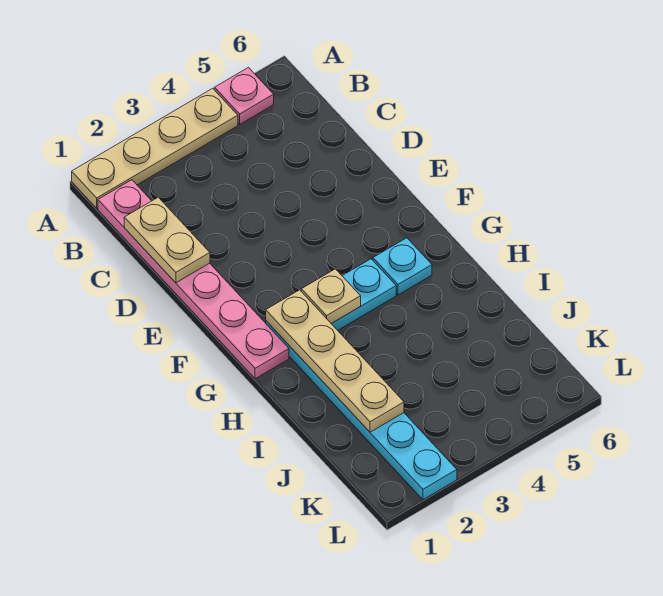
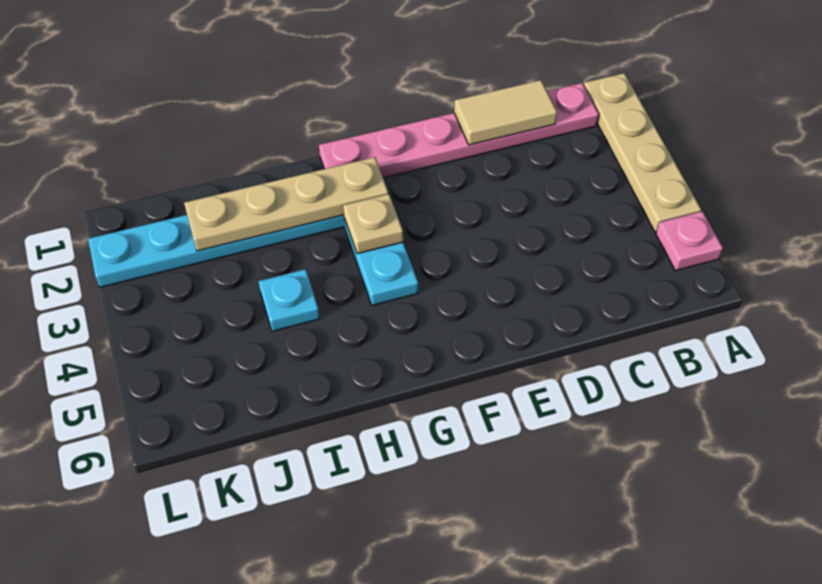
tan 1x2 plate [124,197,210,283] -> tan 1x2 tile [454,80,557,145]
cyan 1x1 plate [373,238,432,295] -> cyan 1x1 plate moved to [258,269,320,331]

